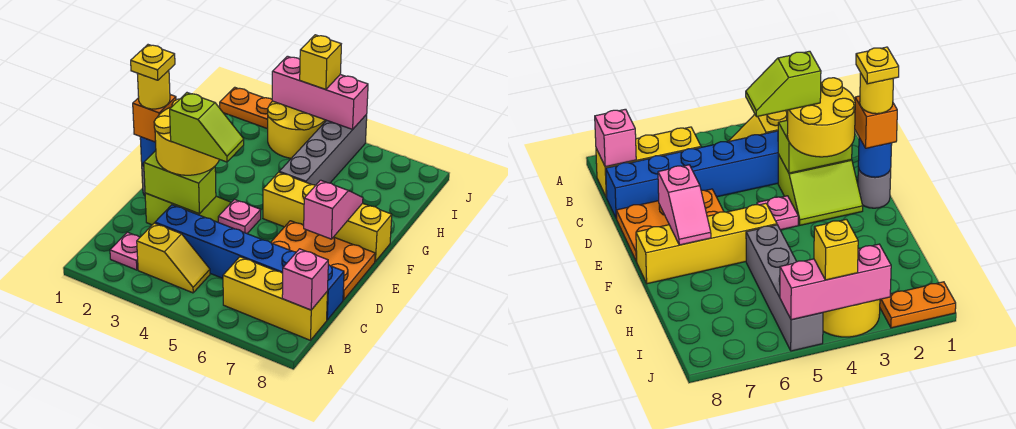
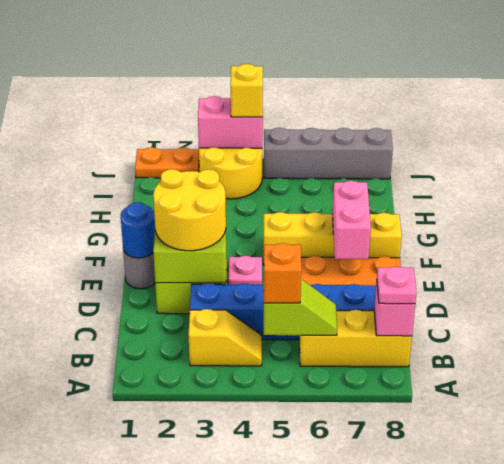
pink 1x1 plate [110,232,140,270] -> pink 1x1 plate moved to [377,266,417,304]
lime 1x2 slope [170,93,244,162] -> lime 1x2 slope moved to [264,279,337,335]
orange 1x1 brick [133,95,176,142] -> orange 1x1 brick moved to [264,243,301,303]
yellow 1x1 round brick [137,70,170,109] -> none
yellow 1x1 plate [131,45,175,80] -> none
pink 1x2 slope [304,180,363,239] -> pink 1x2 brick [332,181,371,259]
grey 1x4 brick [279,115,367,185] -> grey 1x4 brick turned to [264,128,393,179]
pink 1x3 brick [272,56,368,129] -> pink 1x2 brick [198,96,263,148]

